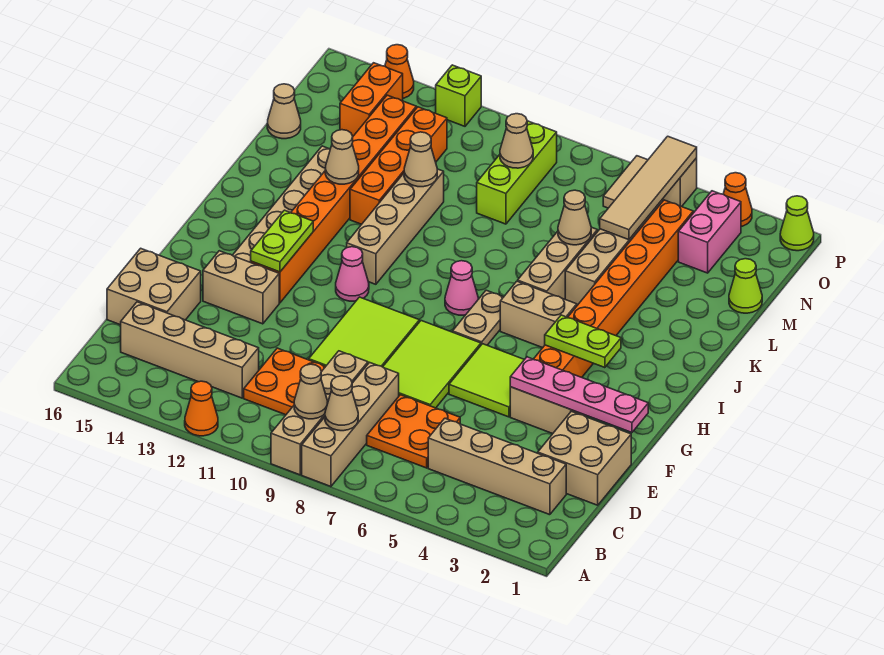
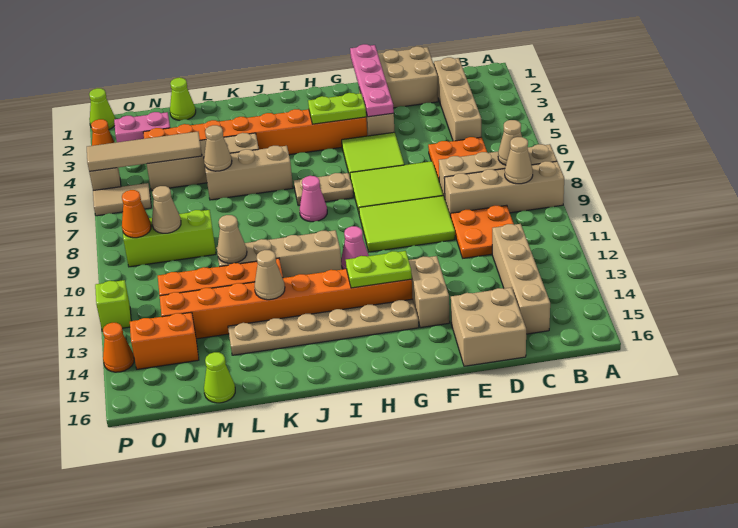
orange 1x1 cone [185,381,218,436] -> orange 1x1 cone moved to [122,190,151,238]
lime 1x2 plate [545,315,621,368] -> lime 1x2 plate turned to [308,93,366,124]
tan 1x2 brick [500,281,577,348] -> none
tan 1x1 cone [267,84,301,139] -> lime 1x1 cone [204,352,235,403]

